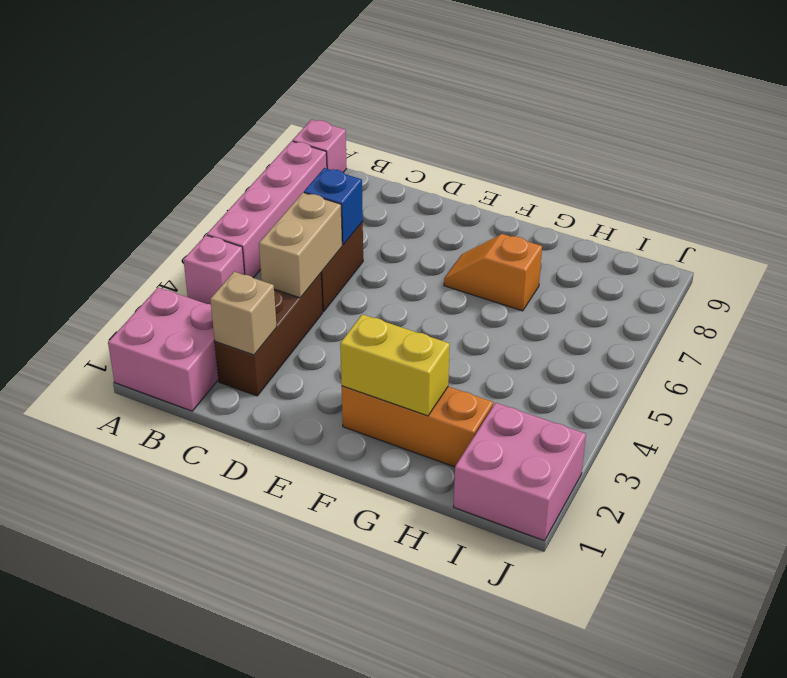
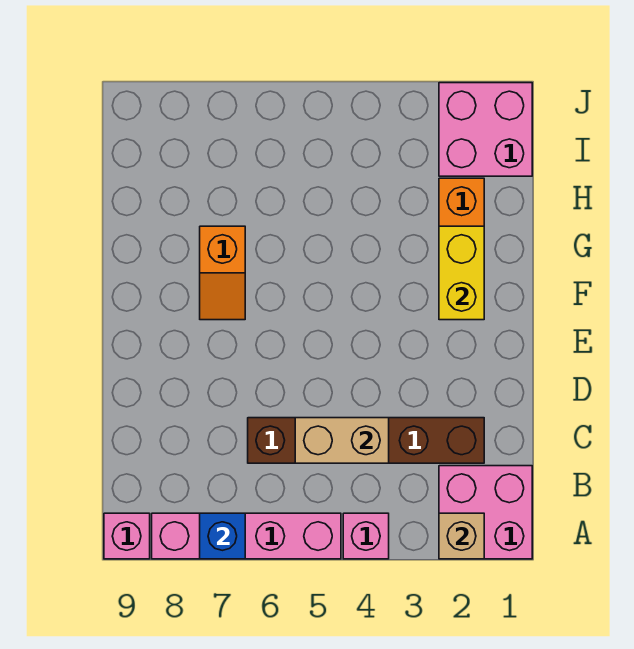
tan 1x1 brick [210,272,277,355] -> tan 1x1 brick moved to [439,513,484,559]
blue 1x1 brick [304,168,363,245] -> blue 1x1 brick moved to [200,513,245,559]

